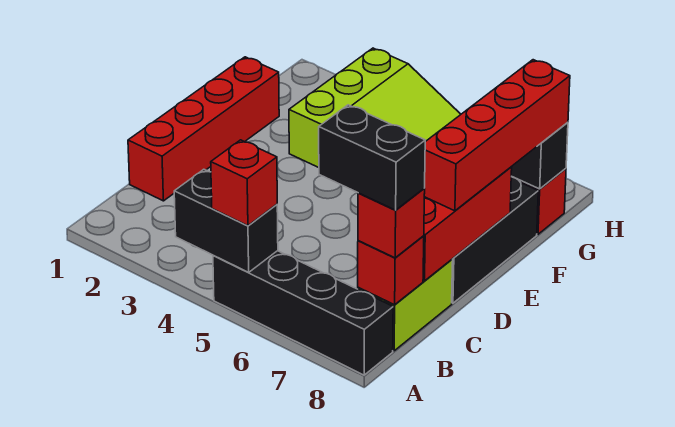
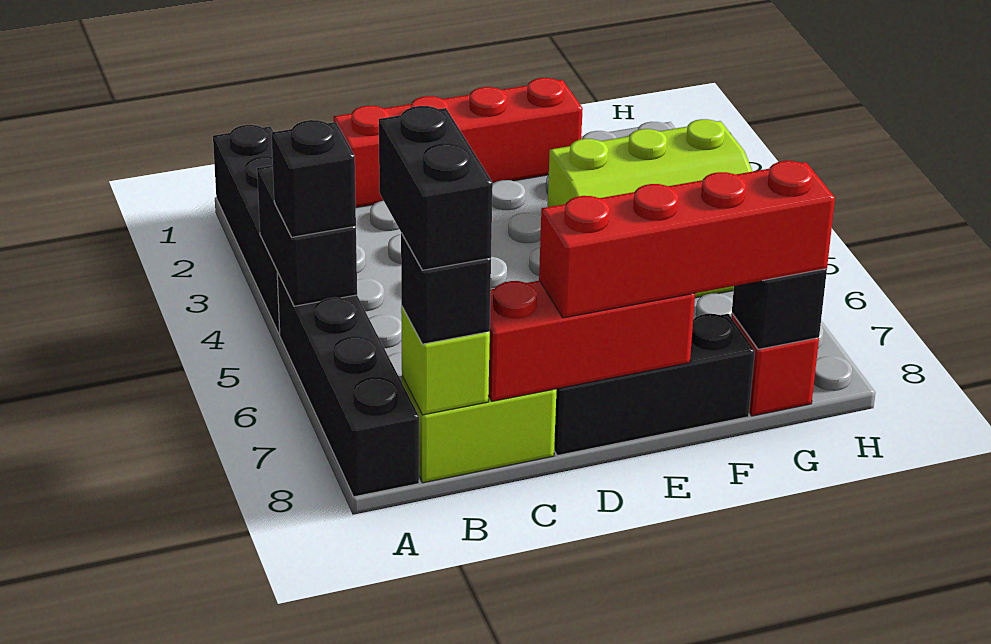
none -> black 1x4 brick [213,125,280,334]
red 1x1 brick [211,140,277,226] -> black 1x1 brick [272,120,356,237]
red 1x1 brick [358,236,424,305] -> lime 1x1 brick [401,306,490,415]
red 1x1 brick [358,189,425,258] -> black 1x1 brick [401,233,491,344]

